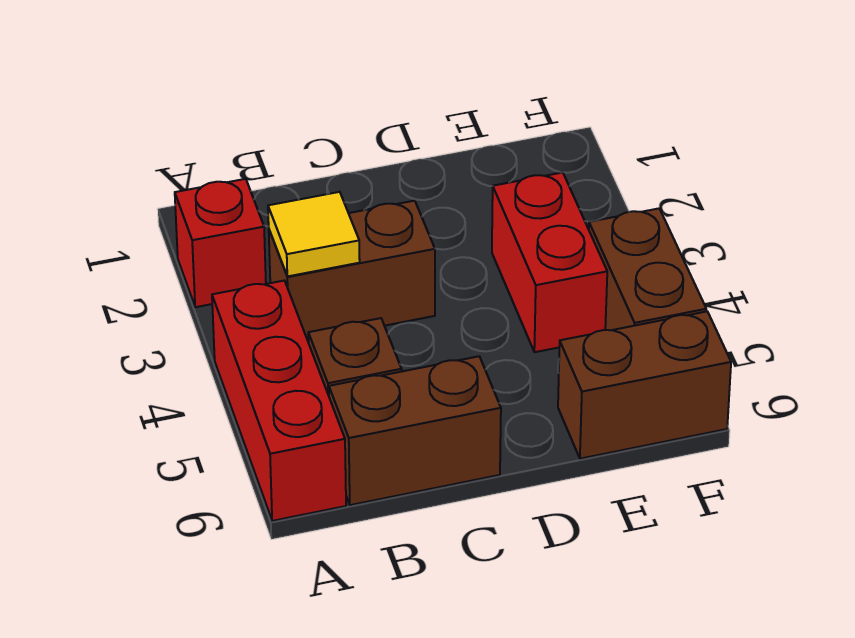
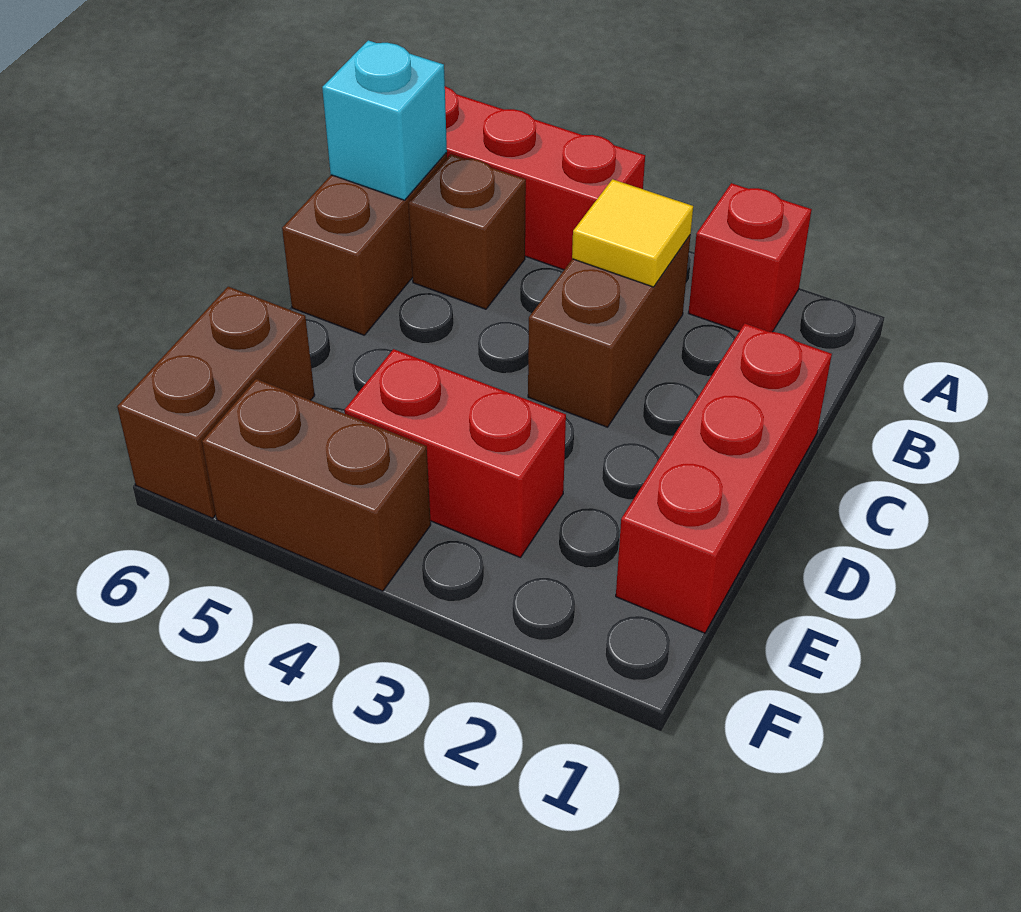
none -> cyan 1x1 brick [322,40,447,200]
none -> red 1x3 brick [616,324,832,633]

